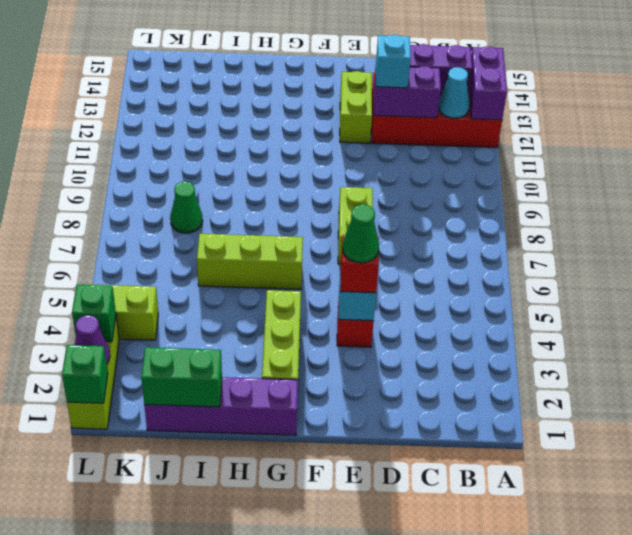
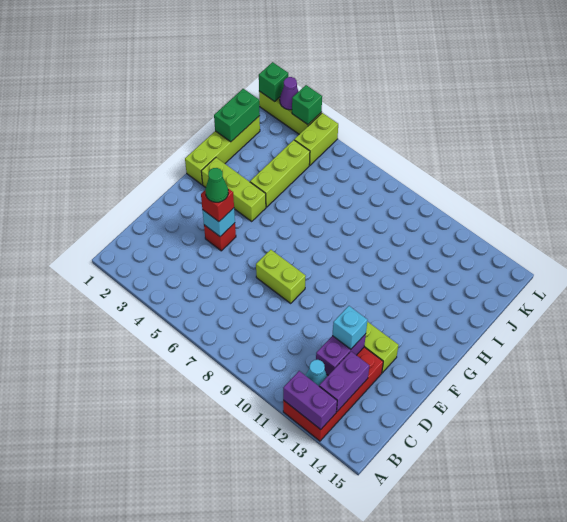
purple 1x4 brick [144,377,298,435] -> lime 1x4 brick [185,116,260,185]
lime 1x3 brick [197,234,303,289] -> lime 1x3 brick moved to [250,140,310,207]
green 1x1 cone [170,181,203,233] -> none

